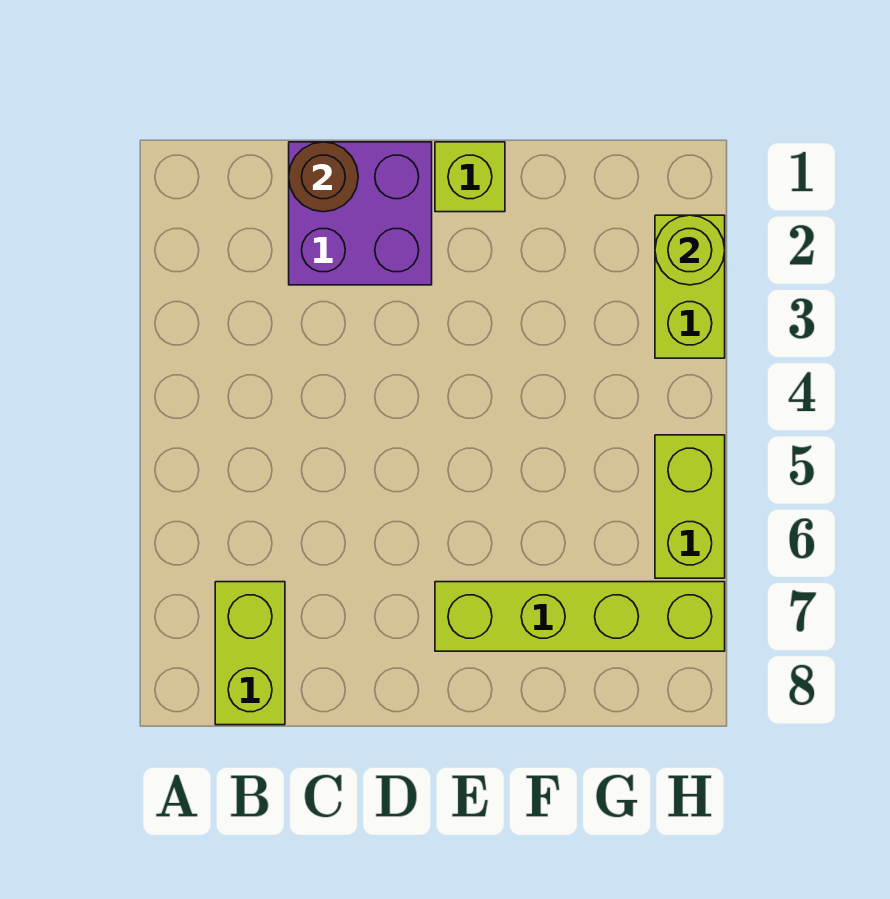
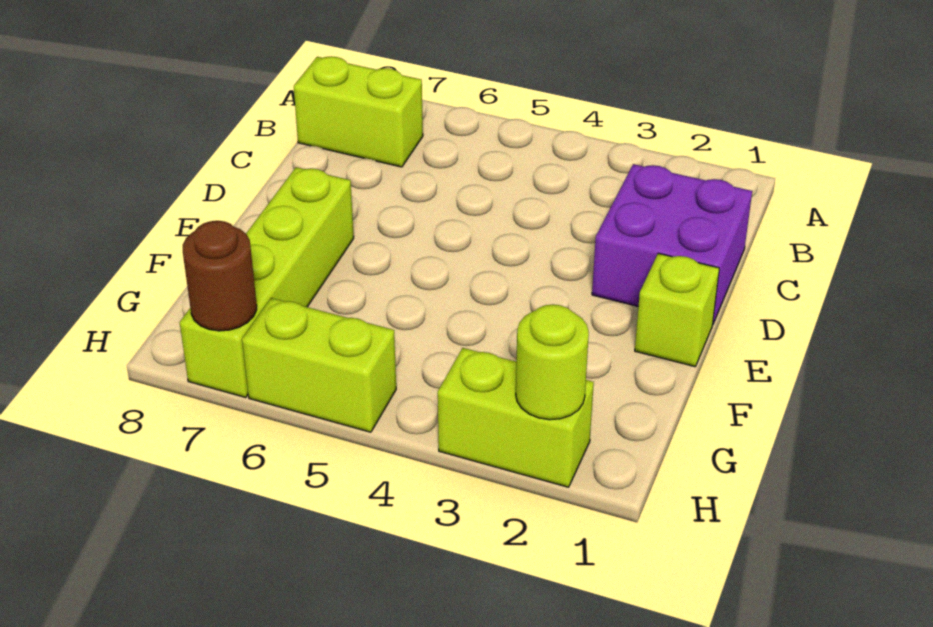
brown 1x1 round brick [289,142,358,212] -> brown 1x1 round brick moved to [183,221,257,331]

